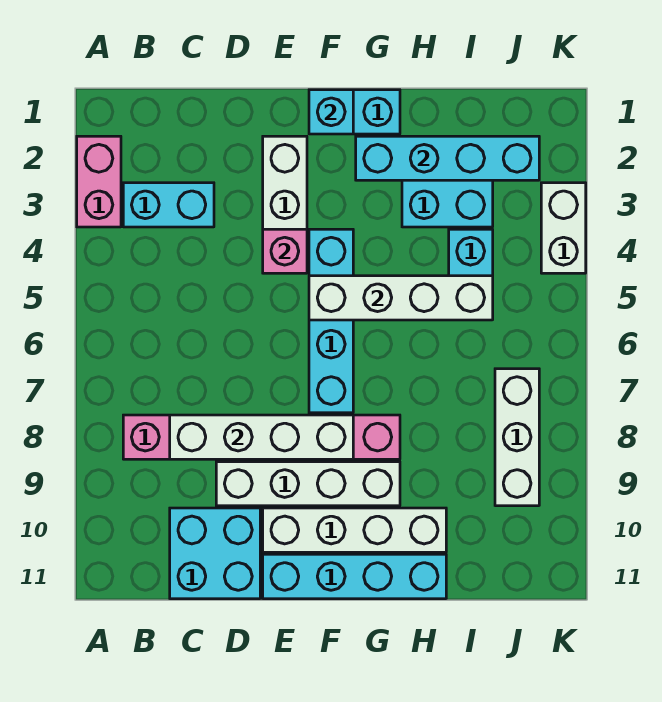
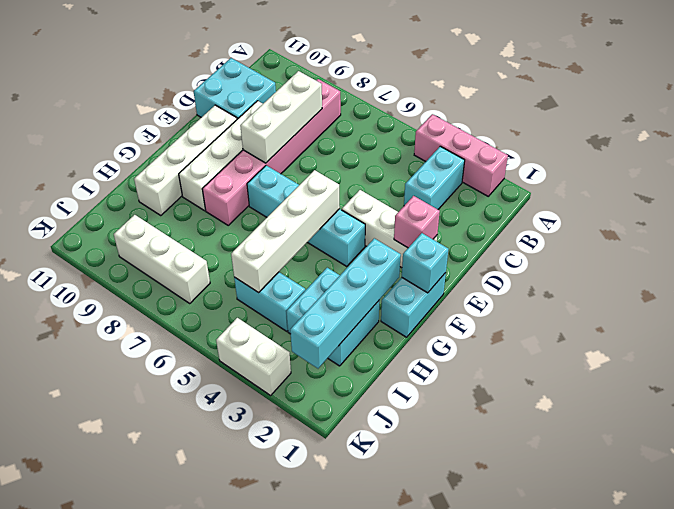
pink 1x2 brick [77,136,121,227] -> pink 1x3 brick [414,114,508,196]
white 1x4 brick [170,415,353,459] -> white 1x3 brick [240,71,322,163]
pink 1x1 brick [263,229,307,273] -> pink 1x1 brick moved to [394,196,440,248]
cyan 1x4 brick [263,554,446,599] -> none

